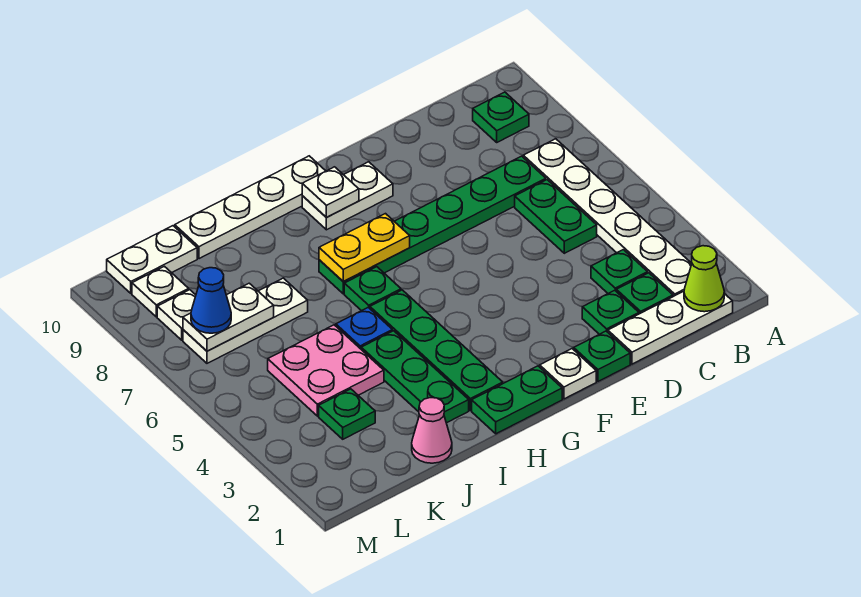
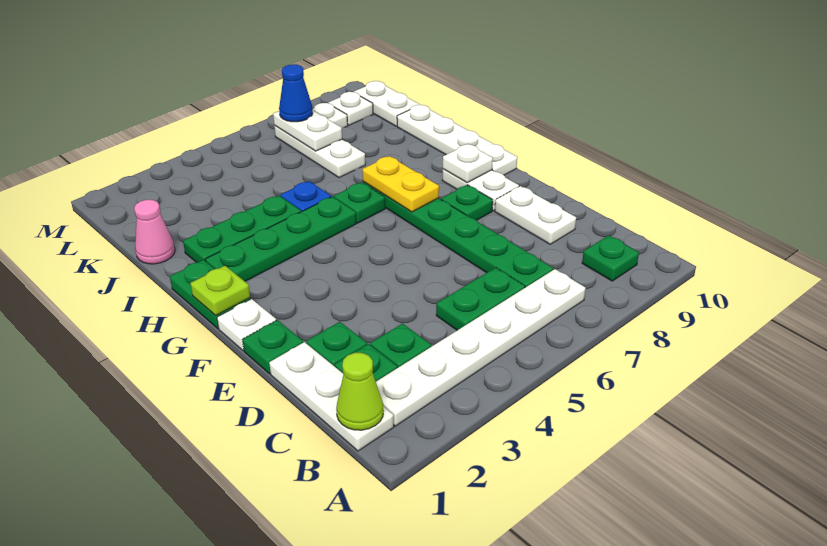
none -> white 1x2 plate [495,186,576,244]
none -> lime 1x1 plate [190,266,250,316]
pink 2x2 plate [268,325,384,416] -> none
green 1x1 plate [319,389,375,439] -> green 1x1 plate moved to [441,185,493,220]

